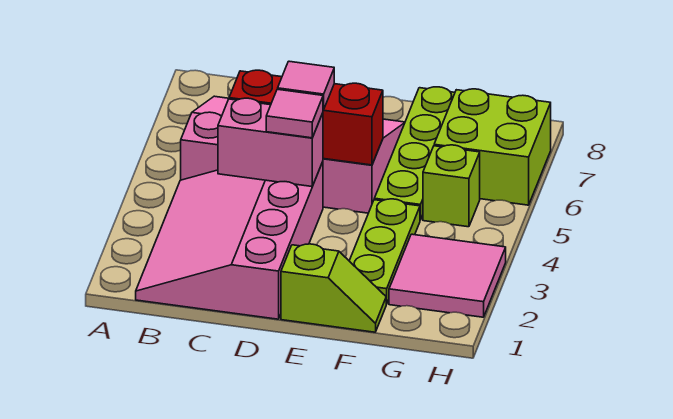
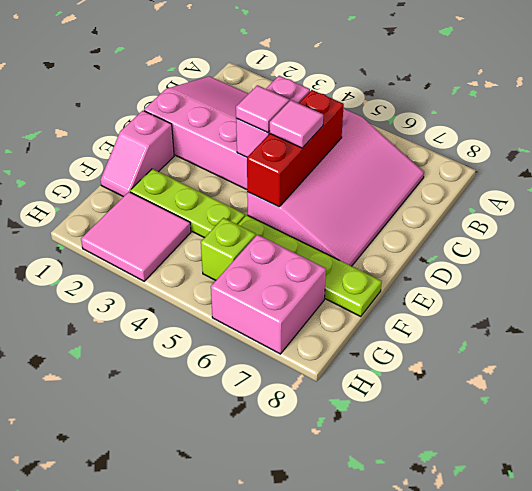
lime 1x2 slope [281,244,386,332] -> pink 1x2 slope [100,111,174,197]
lime 2x2 brick [434,89,551,205] -> pink 2x2 brick [211,235,326,354]

